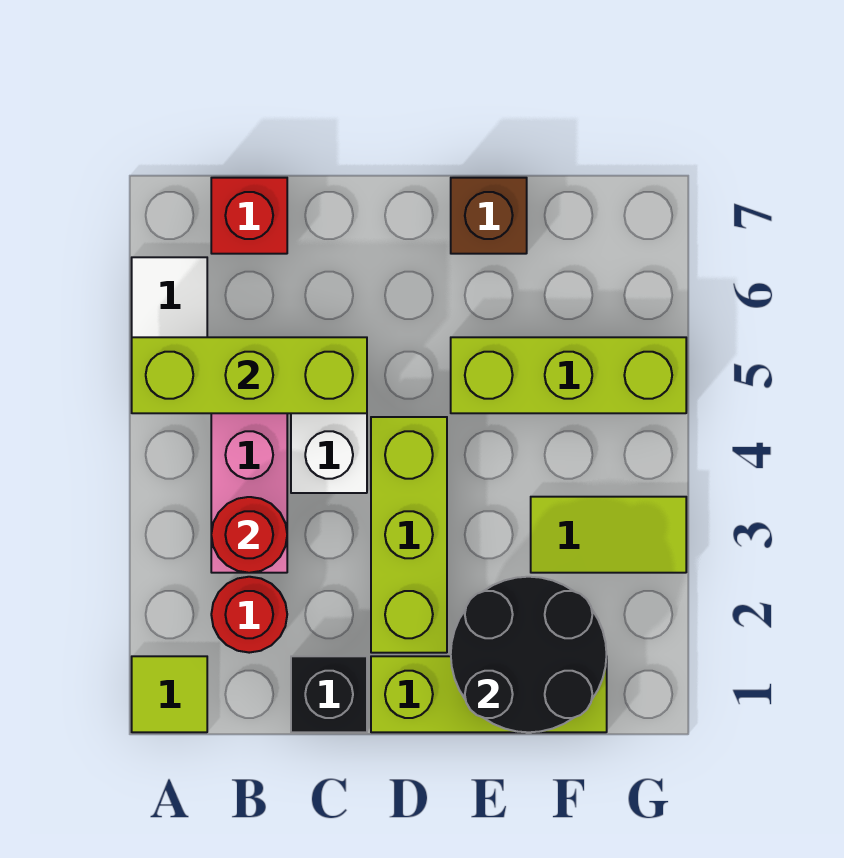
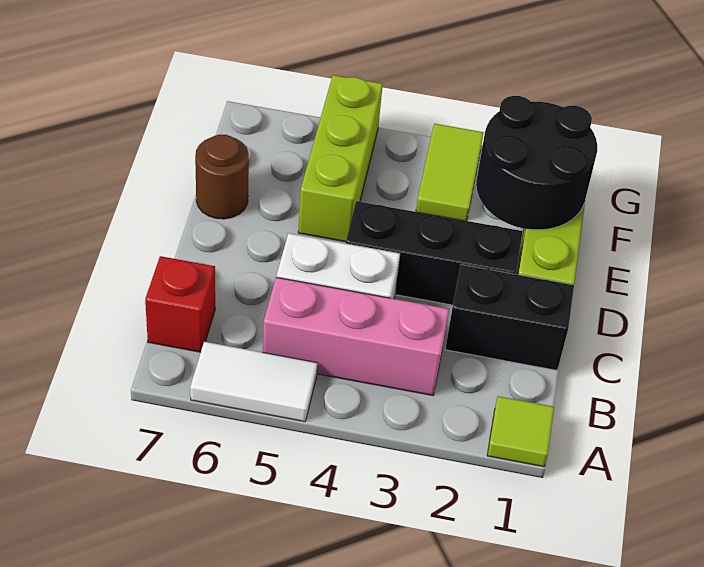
lime 1x3 brick [132,337,367,413] -> none
red 1x1 round brick [211,577,287,653] -> none
red 1x1 round brick [211,497,287,573] -> none
black 1x1 brick [291,656,367,732] -> black 1x2 brick [445,265,574,370]
lime 1x3 brick [371,417,447,653] -> black 1x3 brick [346,201,523,305]
brown 1x1 brick [451,178,527,254] -> brown 1x1 round brick [195,135,249,219]

